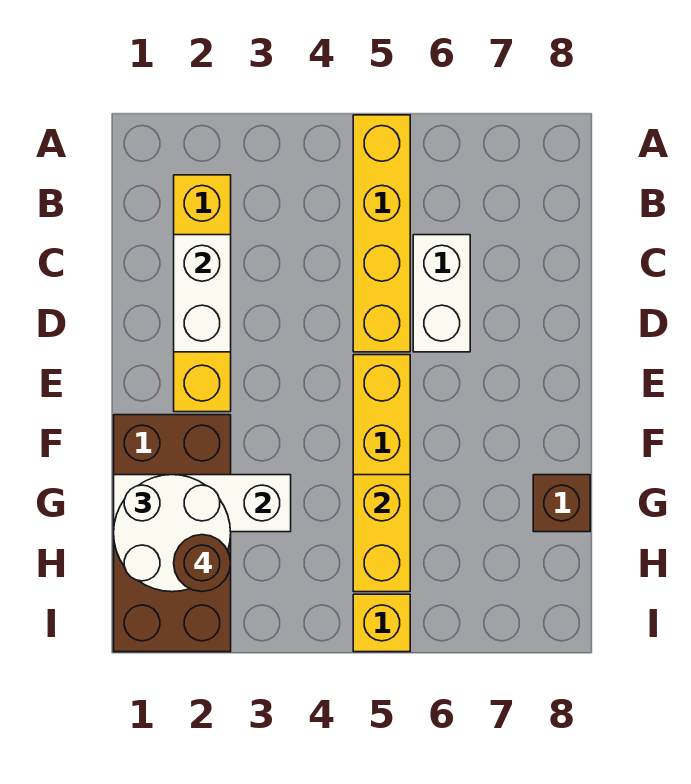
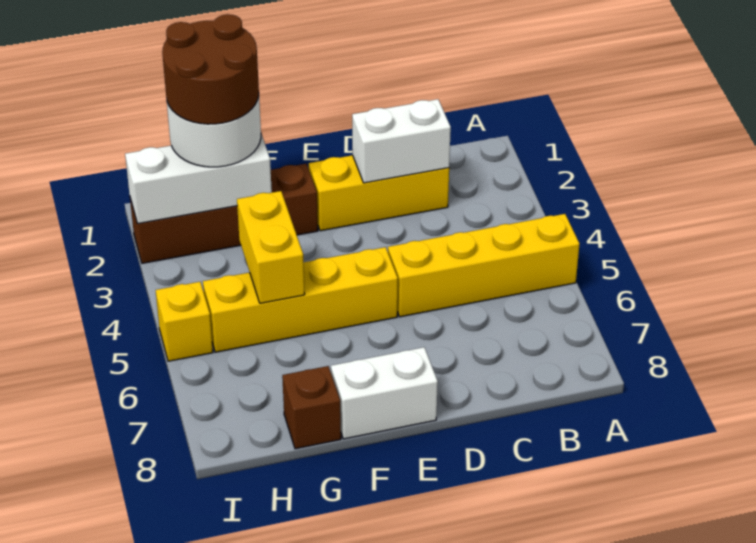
yellow 1x4 brick [174,175,231,412] -> yellow 1x3 brick [309,155,449,231]
white 1x2 brick [413,235,470,352] -> white 1x2 brick moved to [331,347,438,439]
brown 2x4 brick [114,415,231,652] -> brown 1x4 brick [130,164,318,263]
white 1x3 brick [114,475,291,532] -> white 1x3 brick turned to [125,134,272,224]
yellow 1x2 brick [353,475,410,592] -> yellow 1x2 brick turned to [237,191,305,303]
brown 1x1 round brick [174,535,231,592] -> brown 2x2 round brick [162,14,259,124]

